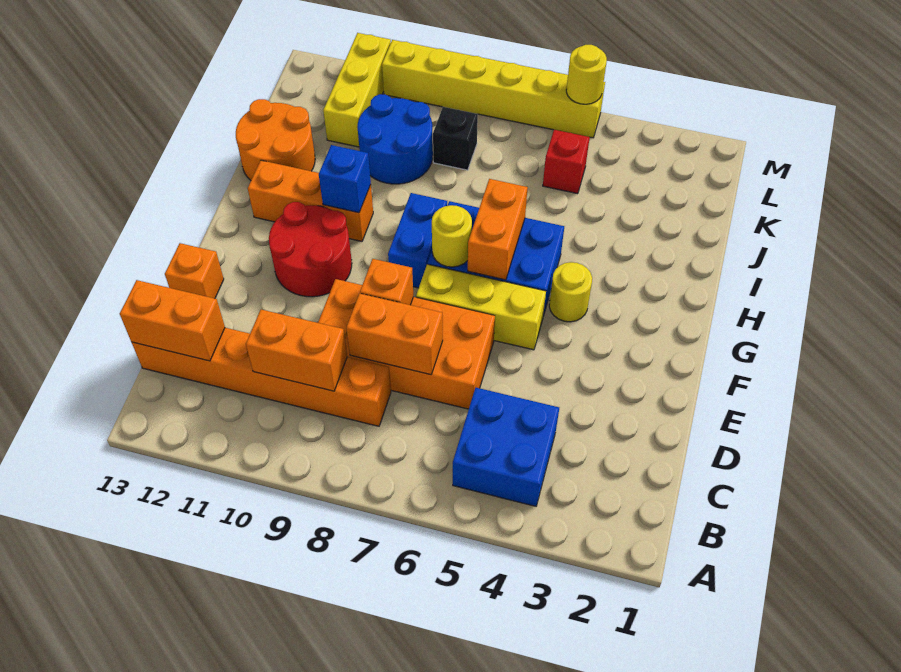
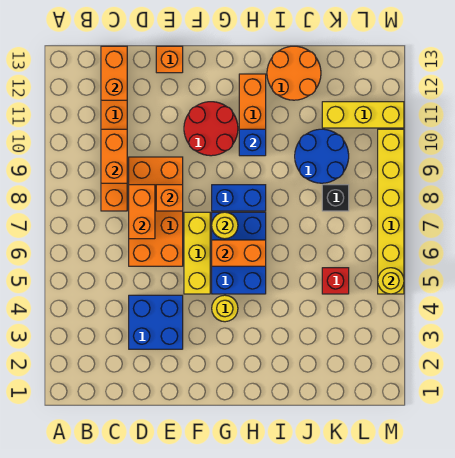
blue 2x2 brick [453,388,559,506] -> blue 2x2 brick moved to [129,295,183,349]

